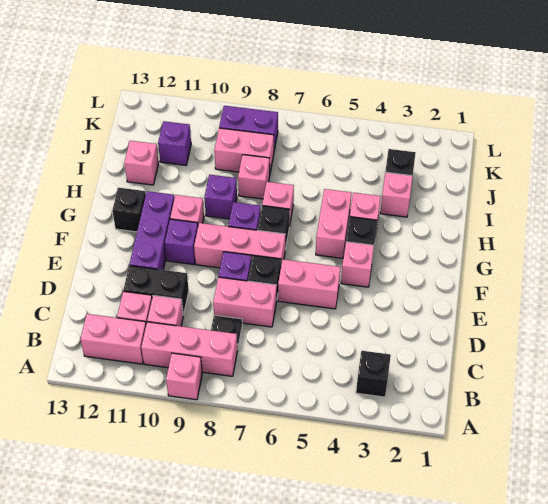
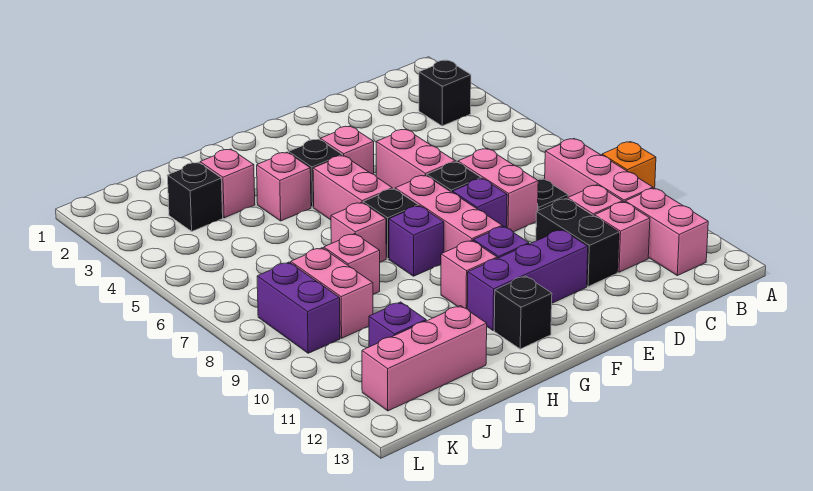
pink 1x1 brick [166,353,202,400] -> orange 1x1 brick [602,142,656,188]
pink 1x2 brick [316,189,352,258] -> pink 1x2 brick turned to [313,155,392,220]
purple 1x1 brick [204,175,237,219] -> none
pink 1x1 brick [124,141,159,185] -> pink 1x3 brick [362,306,487,411]

